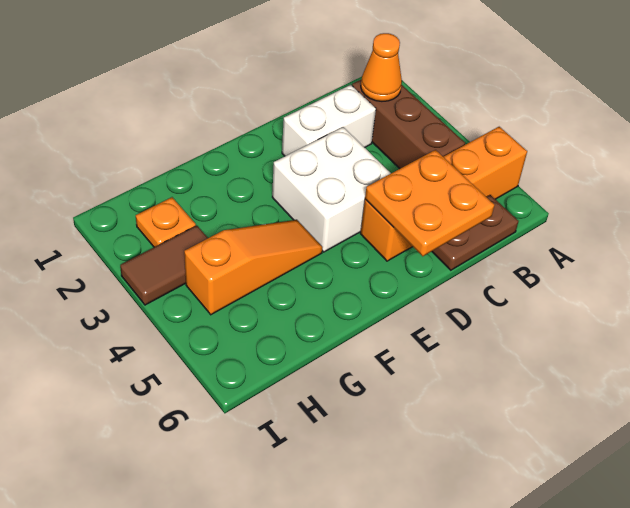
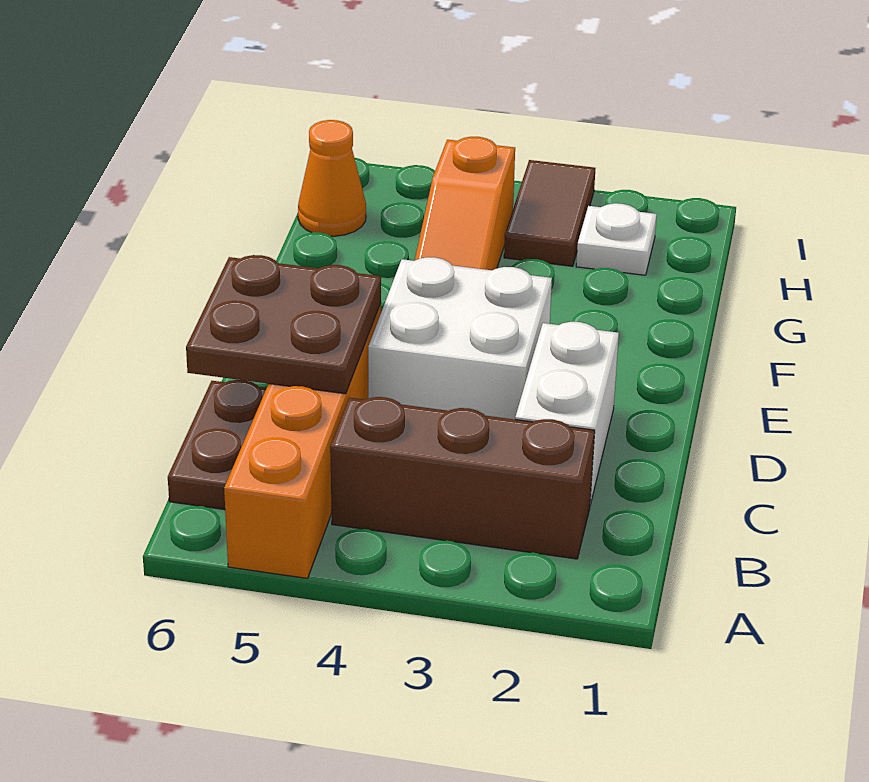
orange 1x1 cone [361,33,402,101] -> orange 1x1 cone moved to [298,120,366,236]
orange 2x2 plate [365,150,494,256] -> brown 2x2 plate [186,255,381,394]
orange 1x1 plate [136,197,196,247] -> white 1x1 plate [576,203,657,275]

